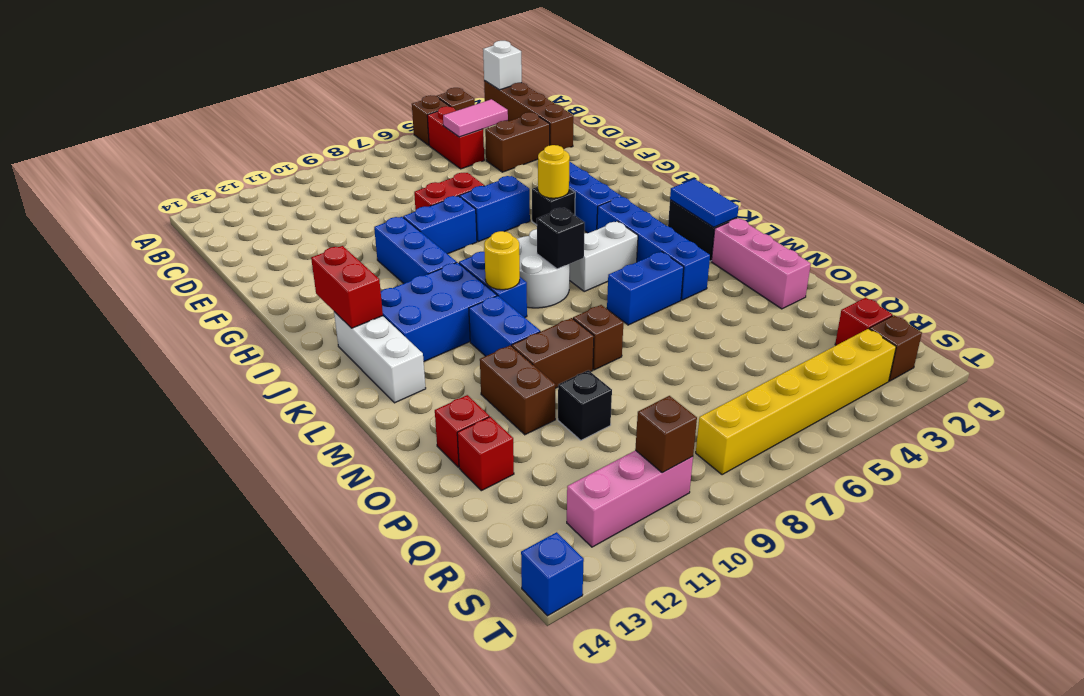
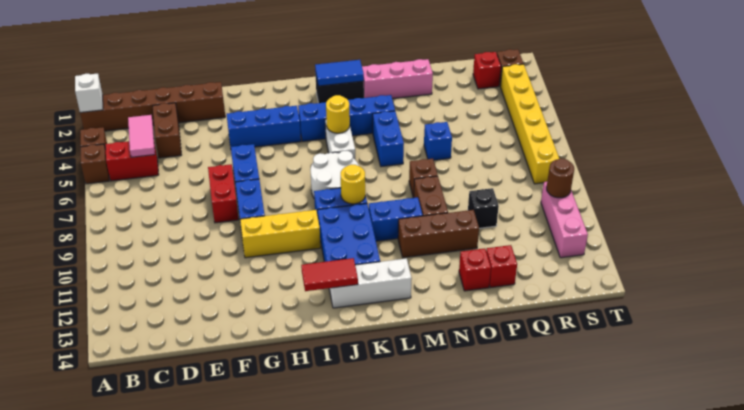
brown 1x4 brick [484,80,574,149] -> brown 1x6 brick [80,82,225,131]
blue 1x3 brick [374,217,457,284] -> yellow 1x3 brick [240,210,321,258]
black 1x1 brick [532,187,575,225] -> none
yellow 1x1 round brick [538,145,570,198] -> yellow 1x1 round brick moved to [326,95,350,133]
red 1x2 brick [311,246,383,328] -> red 1x2 tile [301,258,358,291]
black 1x1 brick [537,208,585,269] -> none
brown 1x2 brick [480,345,556,435] -> brown 1x3 brick [398,210,479,258]
brown 1x1 brick [635,396,697,473] -> brown 1x1 round brick [547,158,574,198]
blue 1x1 brick [521,532,584,616] -> blue 1x1 brick moved to [424,122,452,160]

